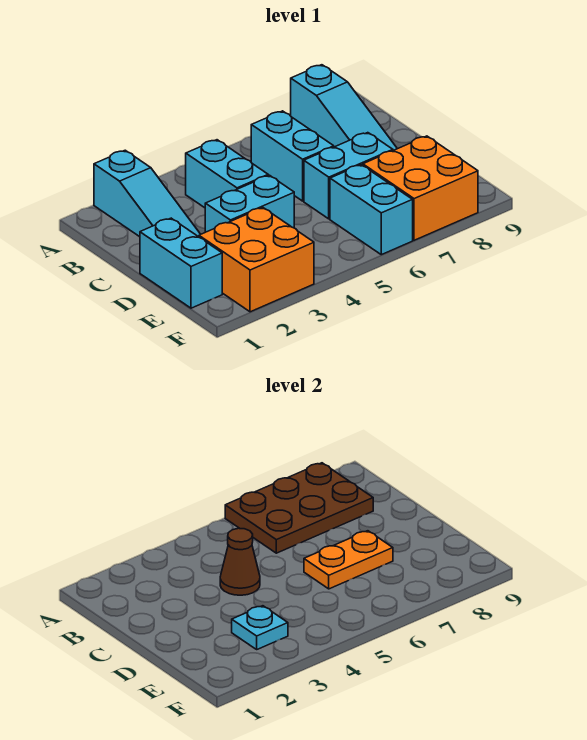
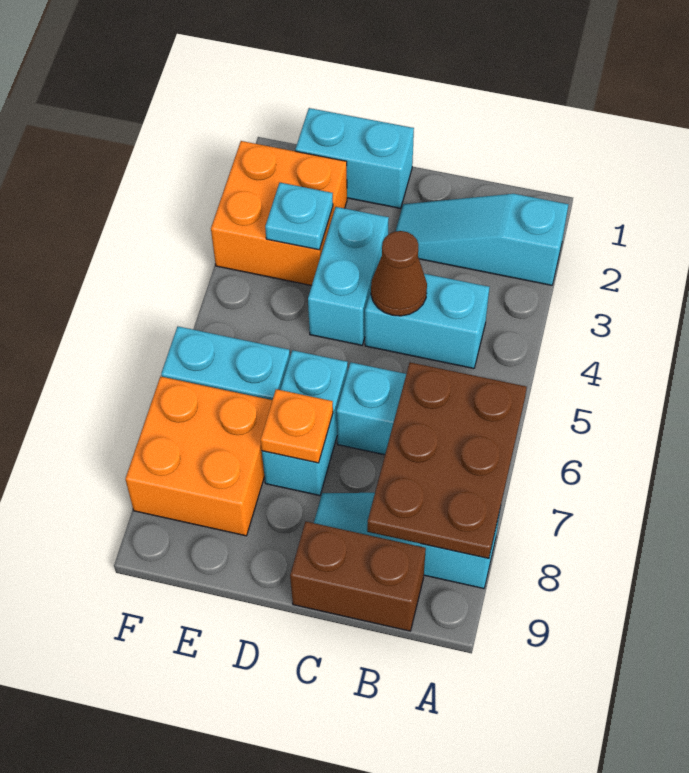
none -> brown 1x2 brick [290,522,426,631]
orange 1x2 plate [304,531,393,589] -> orange 1x1 plate [261,389,333,463]

